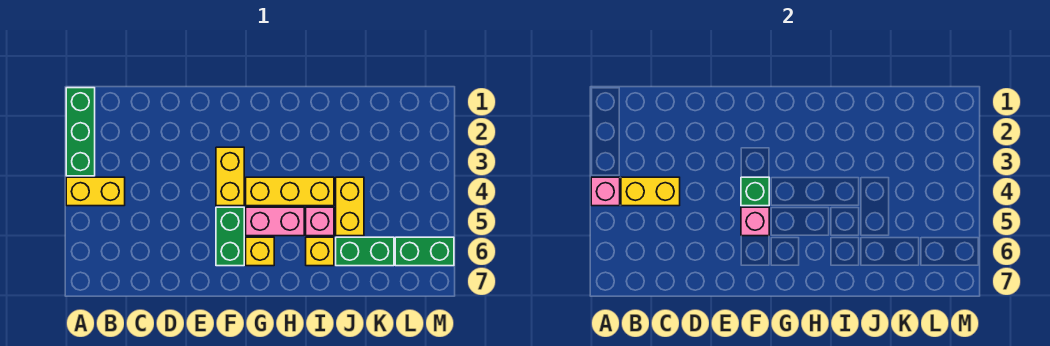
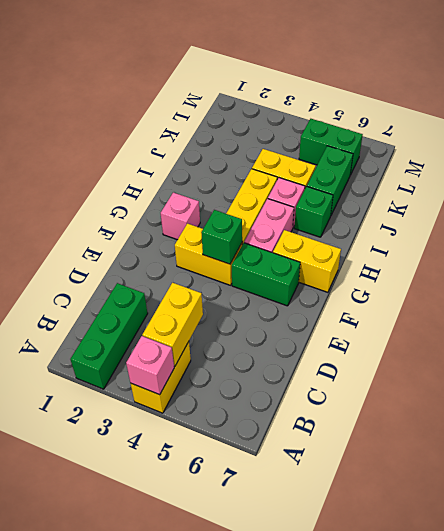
green 1x3 brick [66,88,95,176] -> green 1x3 brick turned to [70,283,148,389]
pink 1x1 brick [741,207,769,236] -> pink 1x1 brick moved to [161,193,200,240]
yellow 1x1 brick [246,237,274,266] -> yellow 1x2 brick [273,230,341,292]
yellow 1x1 brick [306,237,334,266] -> green 1x1 brick [294,186,333,237]
green 1x2 brick [395,237,454,266] -> green 1x2 brick turned to [299,119,363,175]

